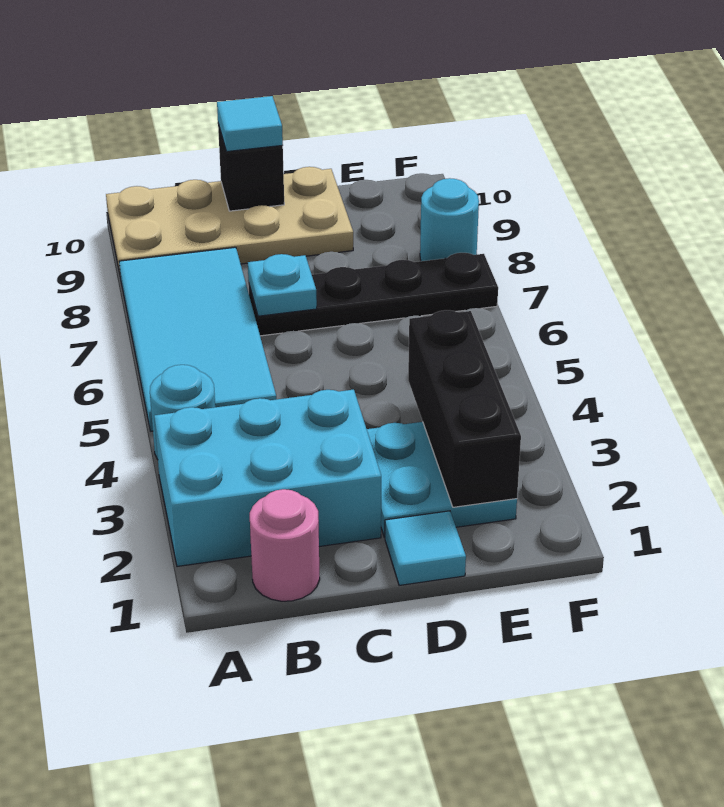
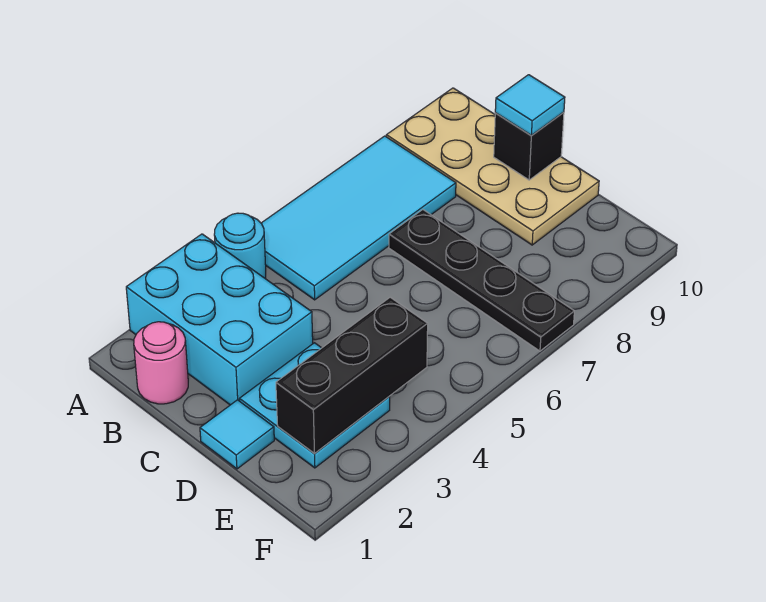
cyan 1x1 plate [248,254,317,316] -> none
cyan 1x1 round brick [420,178,479,261] -> none

